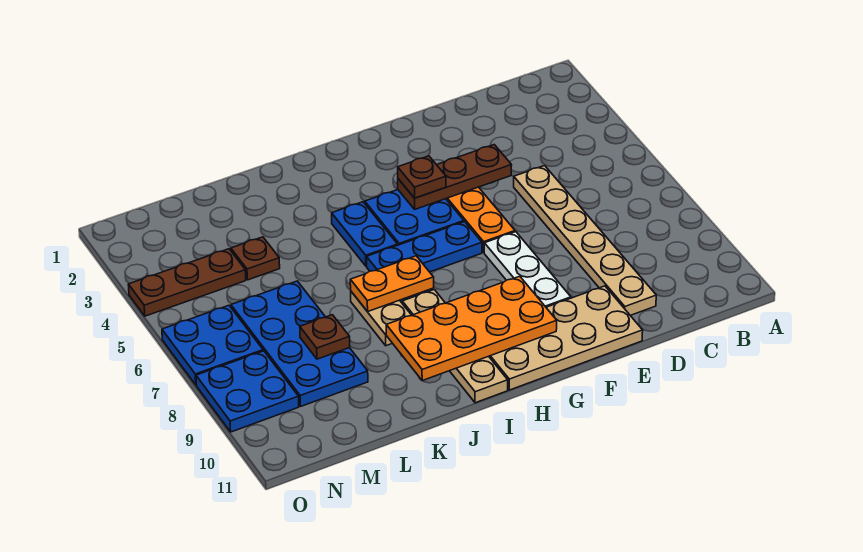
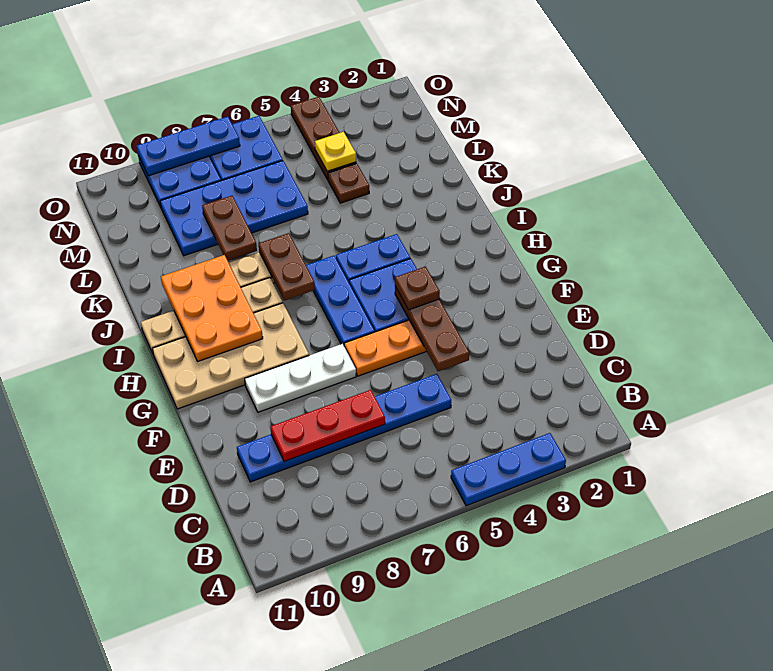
none -> blue 1x3 plate [451,433,566,506]
tan 1x6 plate [514,166,656,315] -> blue 1x6 plate [237,374,451,482]
none -> red 1x3 plate [270,390,385,461]
tan 2x4 plate [489,286,643,390] -> tan 2x4 plate turned to [152,303,309,409]
orange 2x4 plate [386,276,557,381] -> orange 2x3 plate [161,255,263,361]
orange 1x2 plate [350,256,434,312] -> brown 1x2 plate [259,233,315,301]
brown 1x1 plate [300,315,350,359] -> brown 1x2 plate [202,196,257,261]
none -> yellow 1x1 plate [315,132,356,171]
none -> blue 1x3 plate [137,117,240,176]

